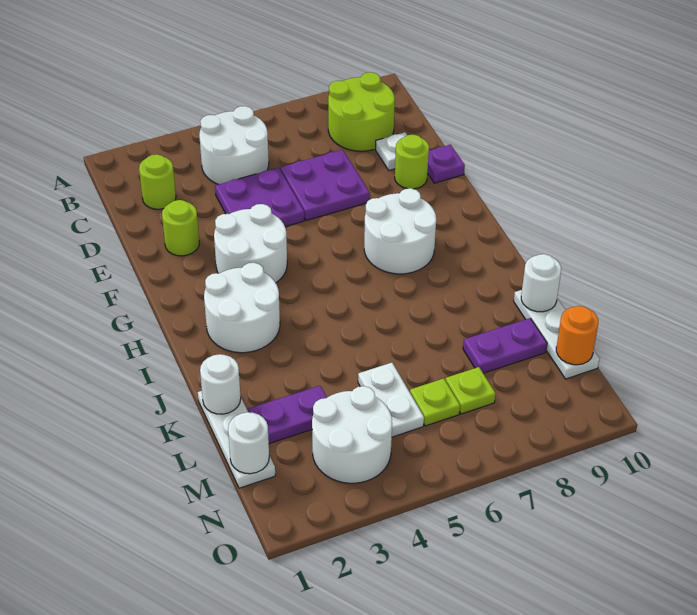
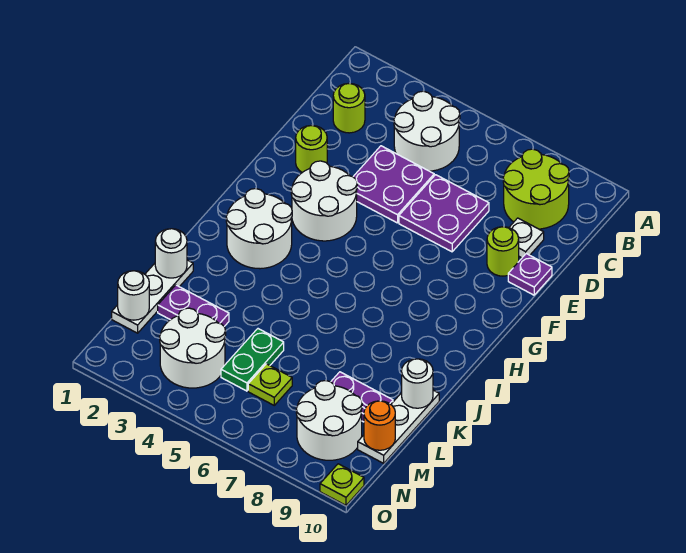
white 2x2 round brick [364,188,436,274] -> white 2x2 round brick moved to [296,381,362,460]
white 1x2 plate [358,363,424,437] -> green 1x2 plate [221,329,284,391]
lime 1x1 plate [445,367,496,414] -> lime 1x1 plate moved to [320,464,364,505]

